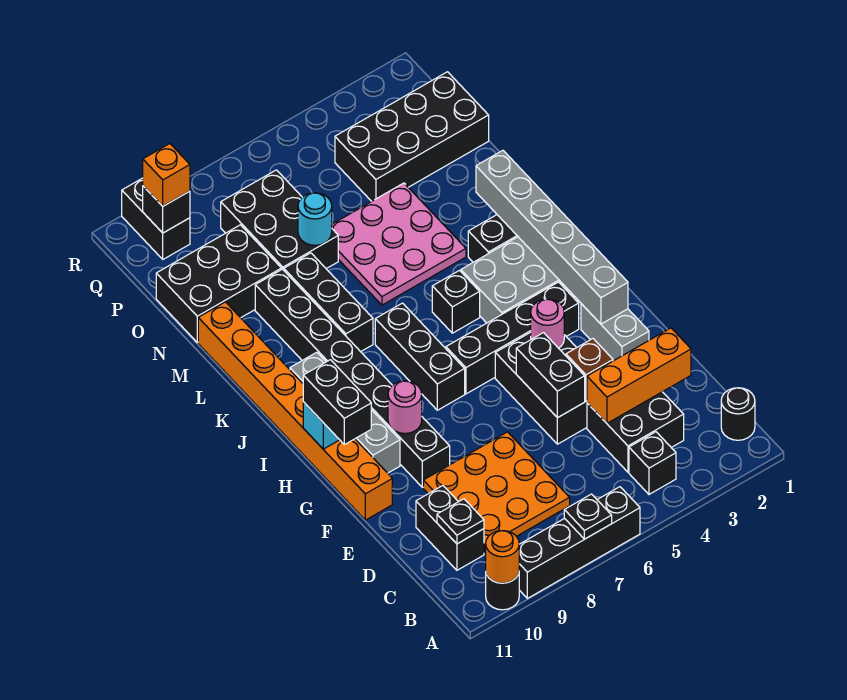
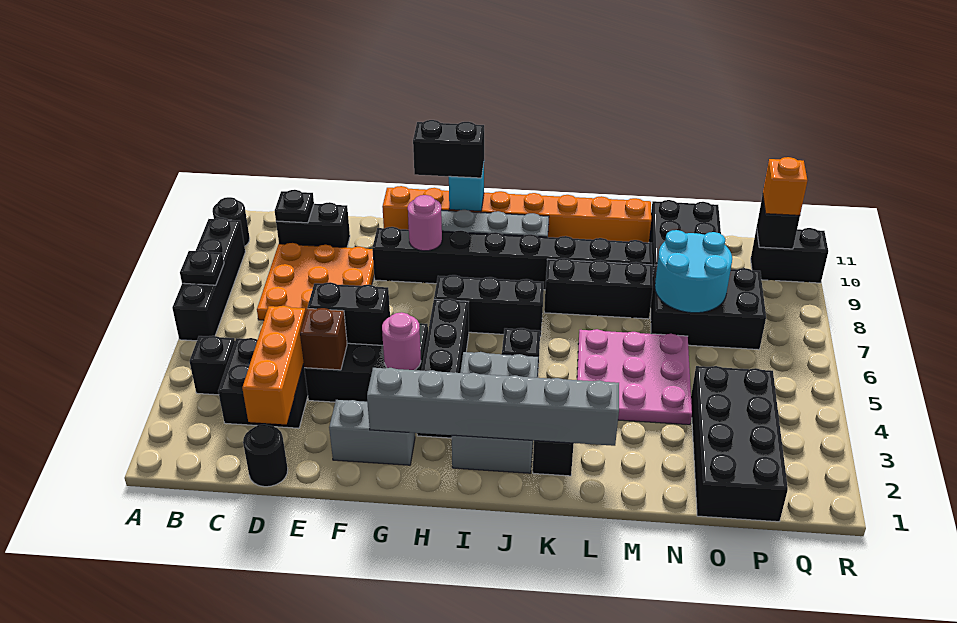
orange 1x1 round brick [486,531,519,583] -> none
black 1x1 round brick [721,388,755,440] -> black 1x1 round brick moved to [243,424,288,487]
cyan 1x1 round brick [298,193,332,245] -> cyan 2x2 round brick [655,230,732,313]

